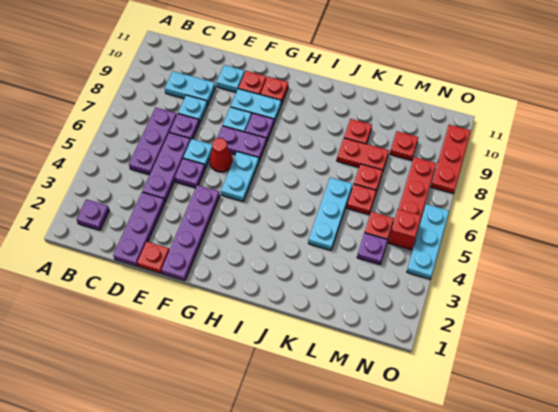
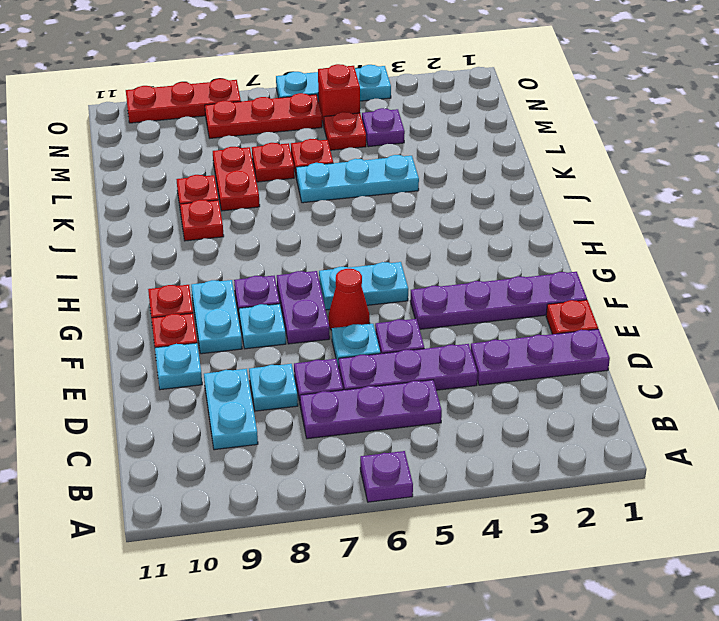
purple 1x1 plate [77,199,109,230] -> purple 1x1 plate moved to [360,451,413,502]
red 1x1 plate [390,131,418,160] -> red 1x1 plate moved to [180,200,224,241]

